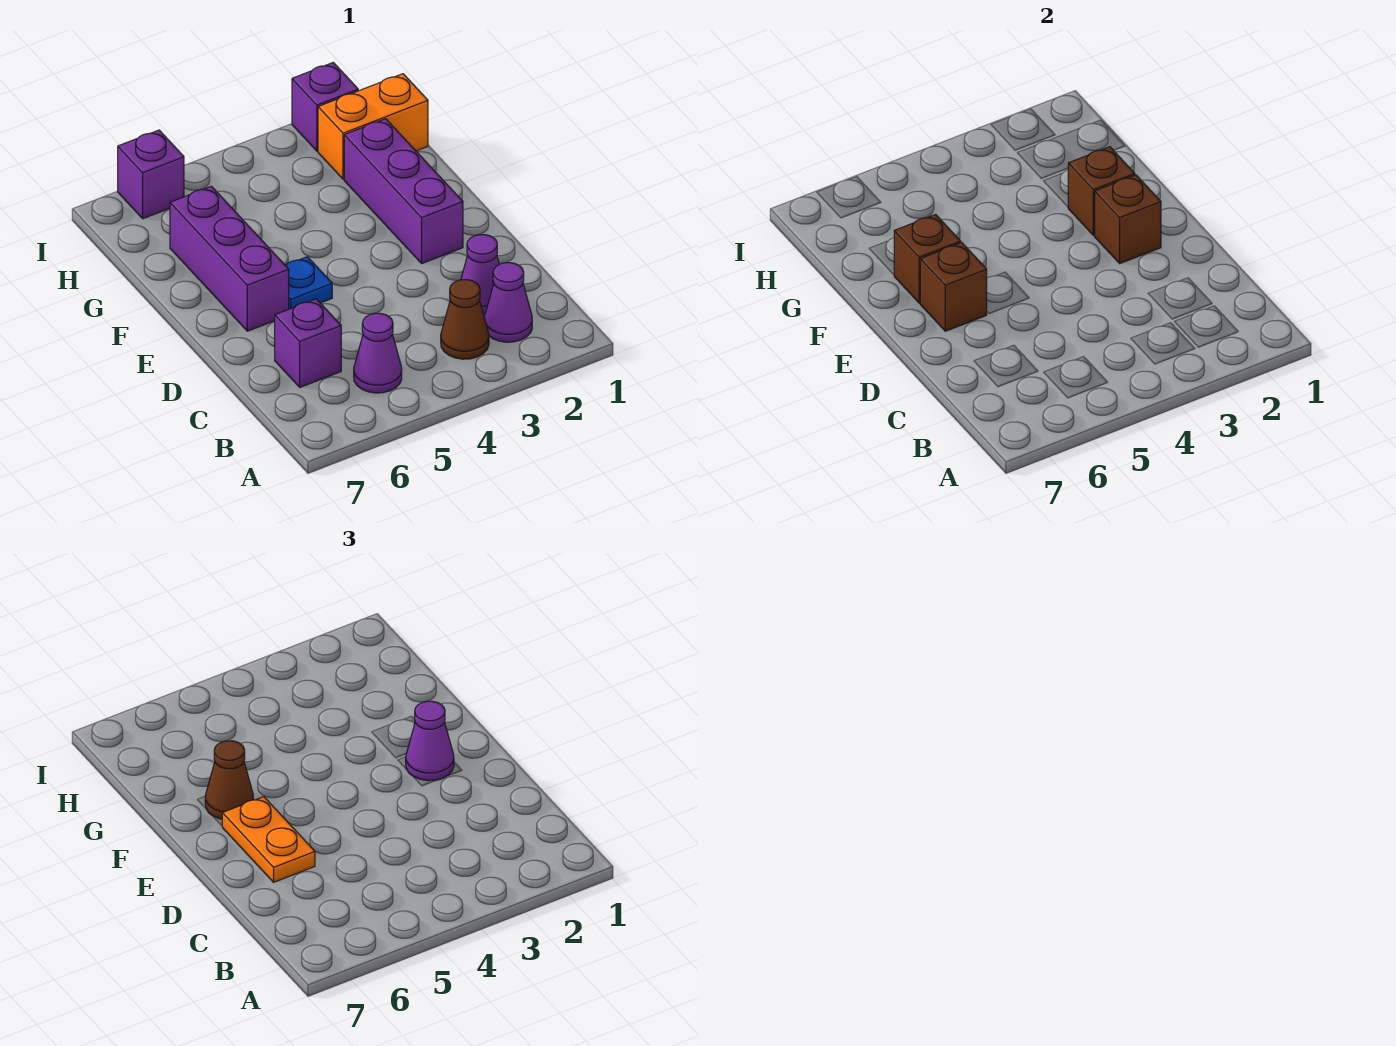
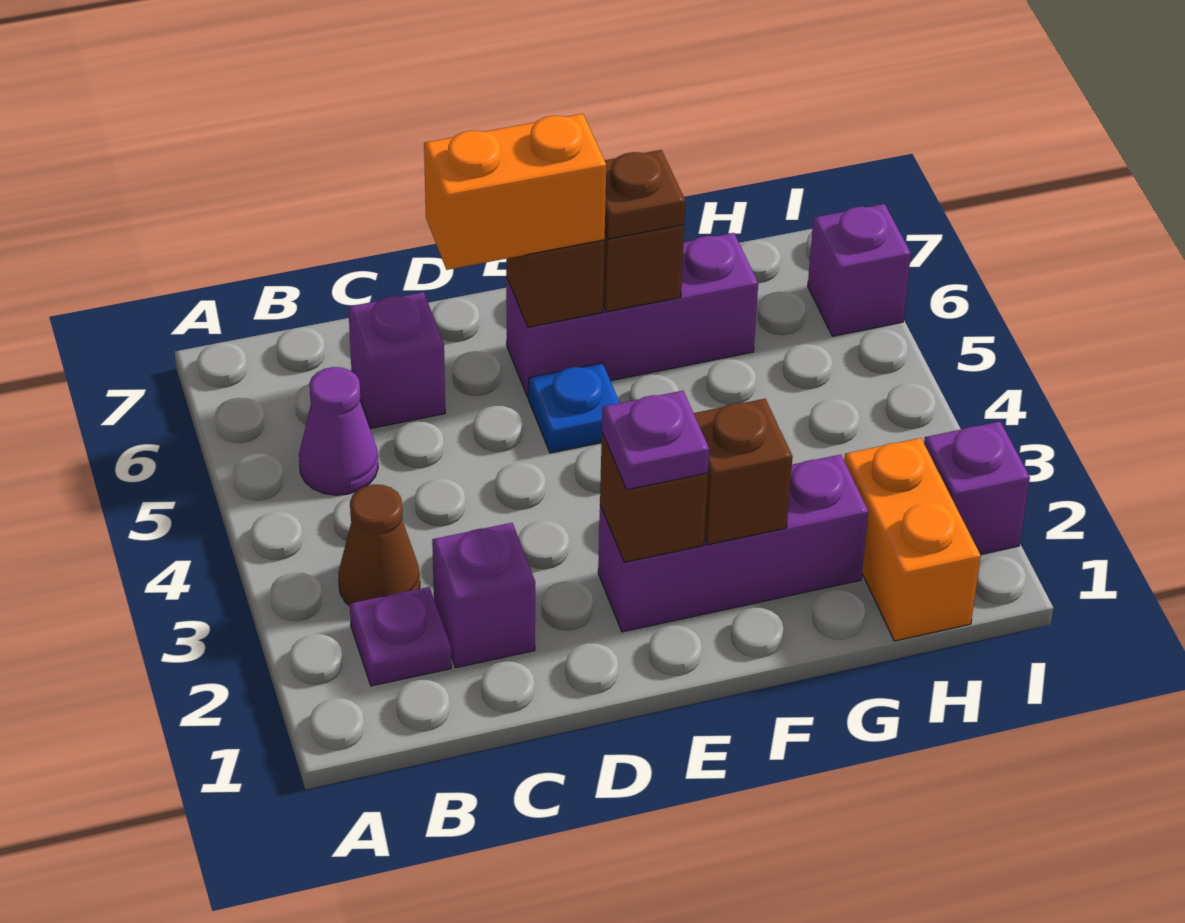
purple 1x1 cone [484,263,532,342] -> purple 1x1 plate [350,587,451,686]
purple 1x1 cone [461,235,499,314] -> purple 1x1 brick [432,523,535,668]
orange 1x2 plate [222,797,315,882] -> orange 1x2 brick [424,114,606,270]
purple 1x1 cone [406,701,454,781] -> purple 1x1 plate [602,391,709,490]
brown 1x1 cone [205,741,254,819] -> brown 1x1 plate [605,150,685,239]

